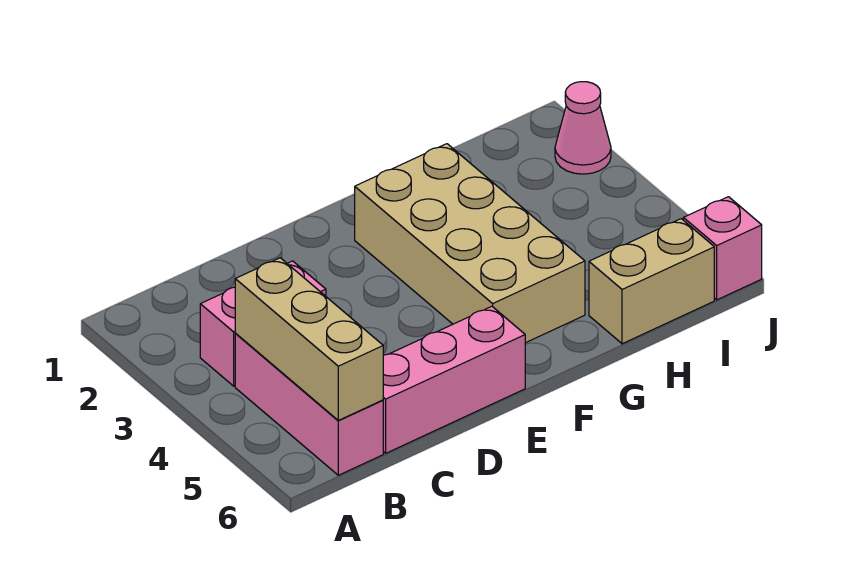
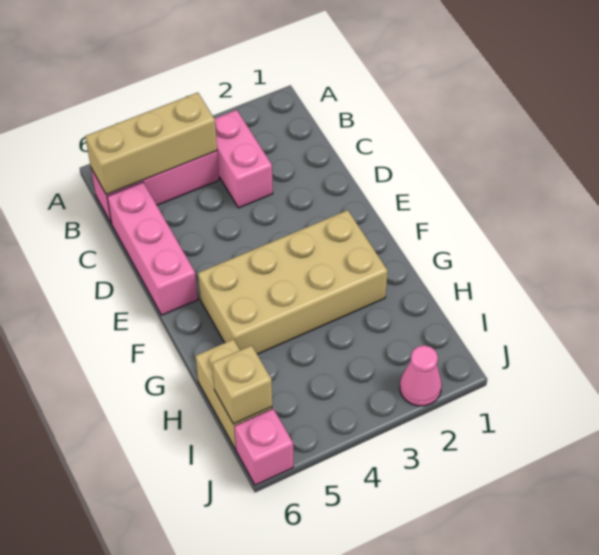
none -> tan 1x1 brick [212,345,272,424]

